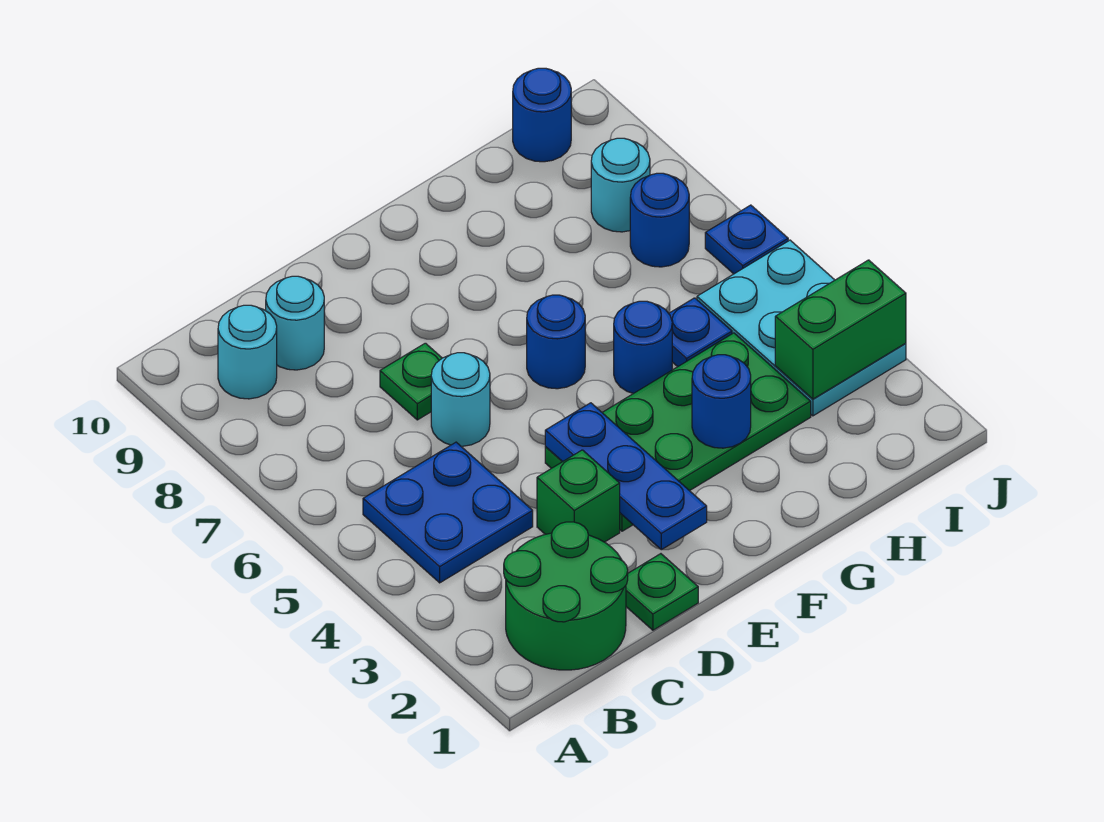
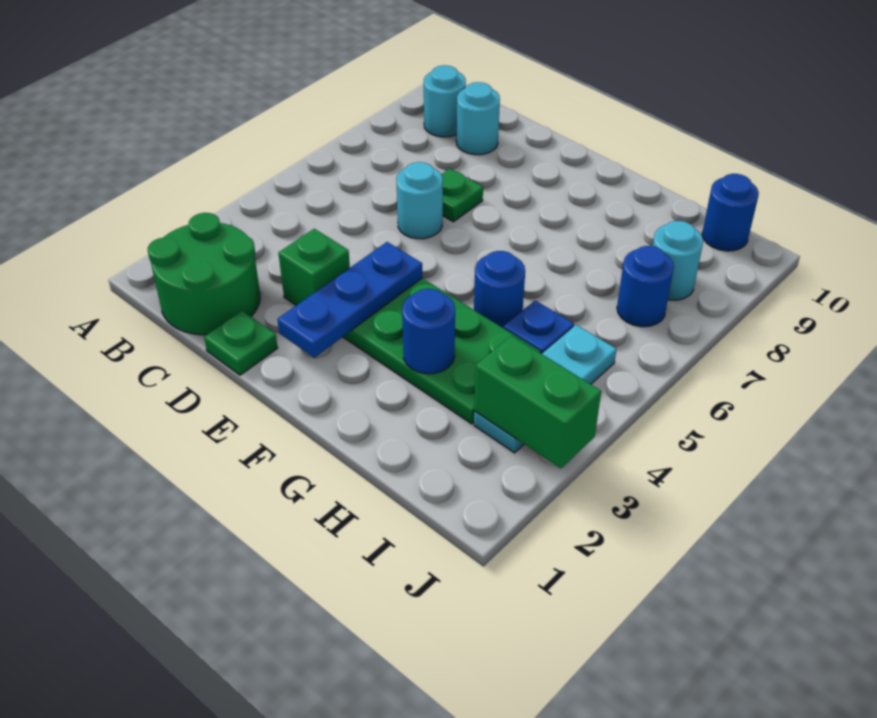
blue 2x2 plate [363,442,533,583] -> none
blue 1x1 round brick [527,295,585,389] -> none
cyan 2x3 plate [697,240,906,416] -> cyan 1x3 plate [474,325,617,453]
blue 1x1 plate [705,205,788,274] -> none

